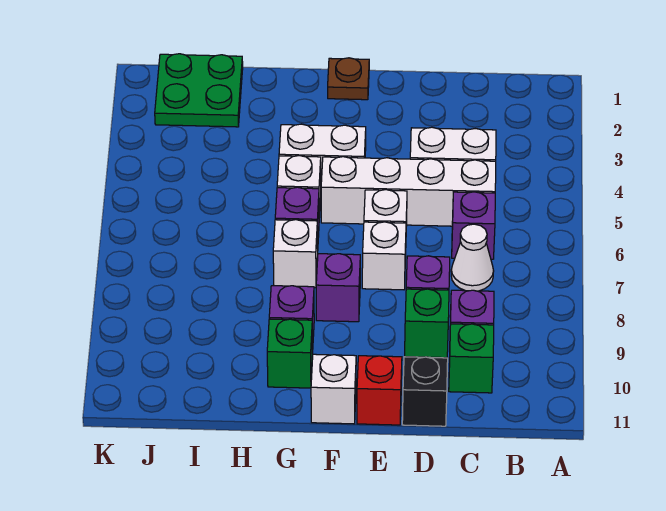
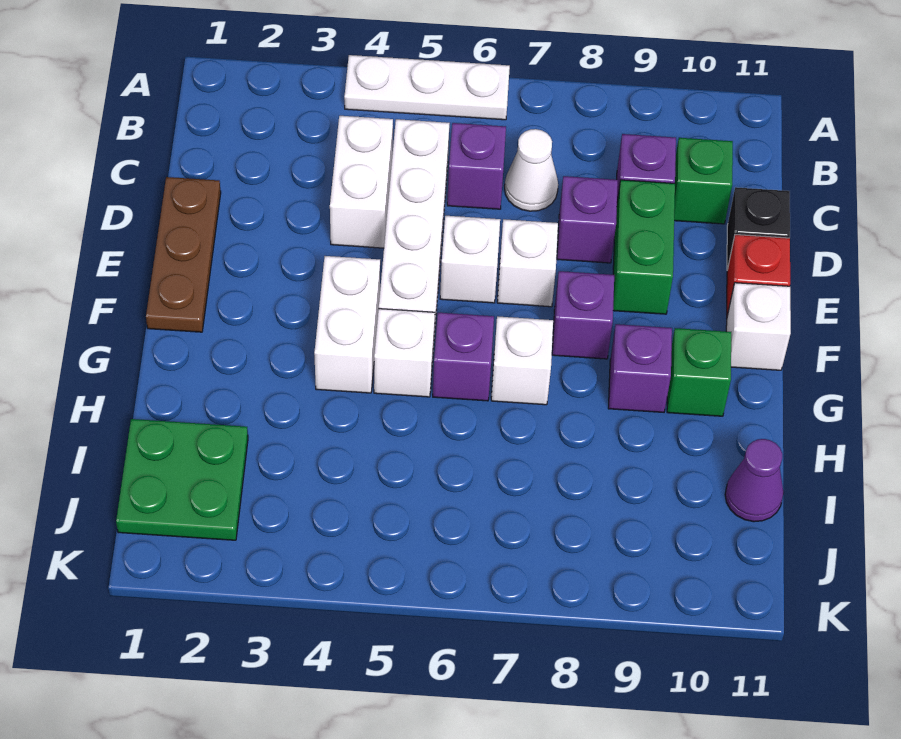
none -> white 1x3 plate [344,55,510,120]
green 1x1 brick [405,289,449,358] -> green 1x2 brick [613,180,675,314]
brown 1x1 plate [328,58,369,100] -> brown 1x3 plate [146,177,221,332]
none -> purple 1x1 cone [725,439,784,522]

